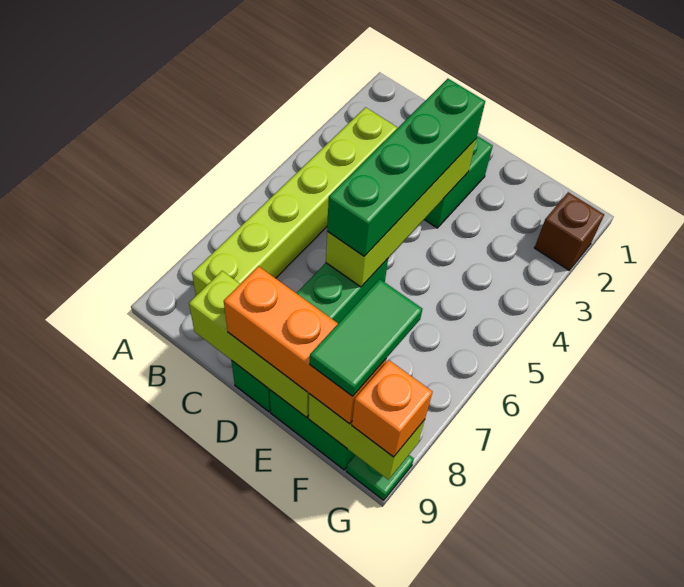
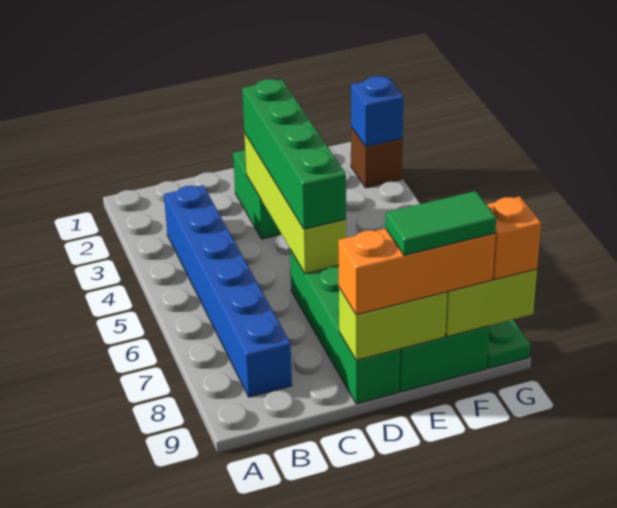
lime 1x6 brick [192,107,397,295] -> blue 1x6 brick [164,185,292,397]
lime 1x3 brick [189,271,309,418] -> lime 1x2 brick [339,288,447,360]
green 1x2 tile [310,279,422,396] -> green 1x2 tile turned to [385,191,496,255]
none -> blue 1x1 brick [351,76,404,147]

